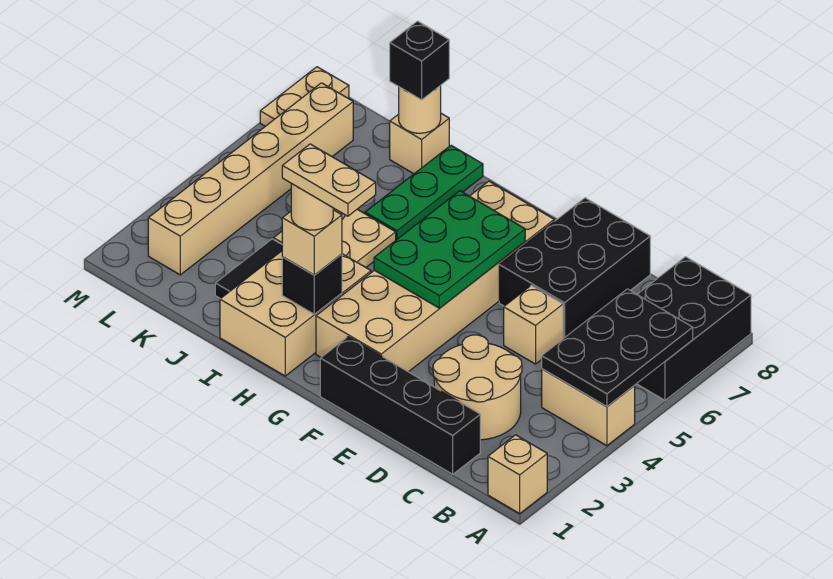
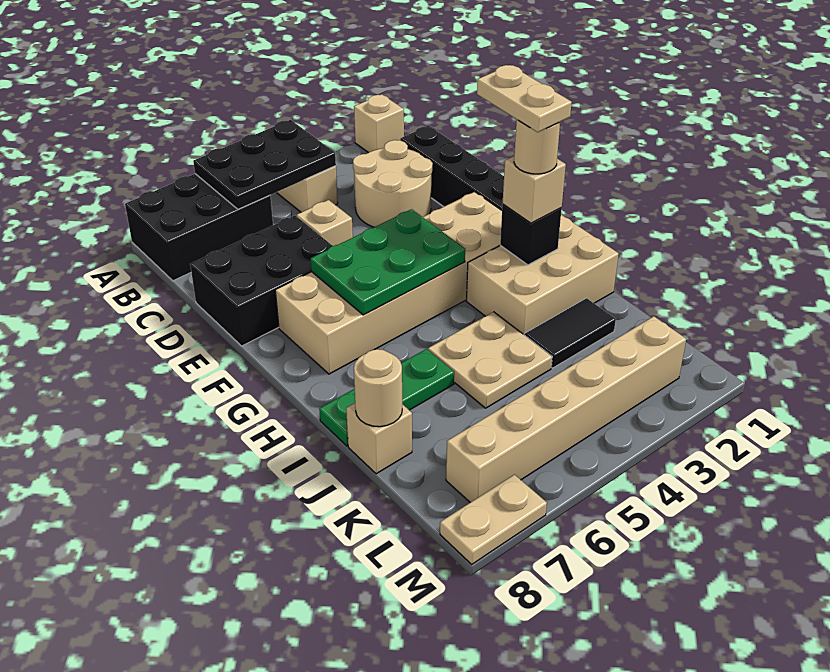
black 1x1 brick [390,21,449,100] -> none

